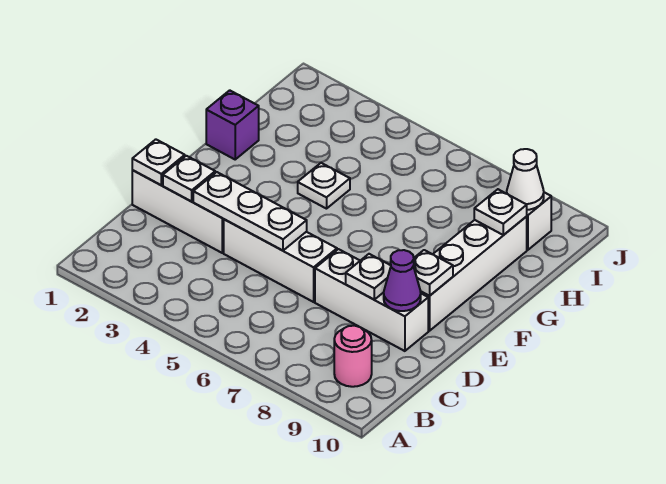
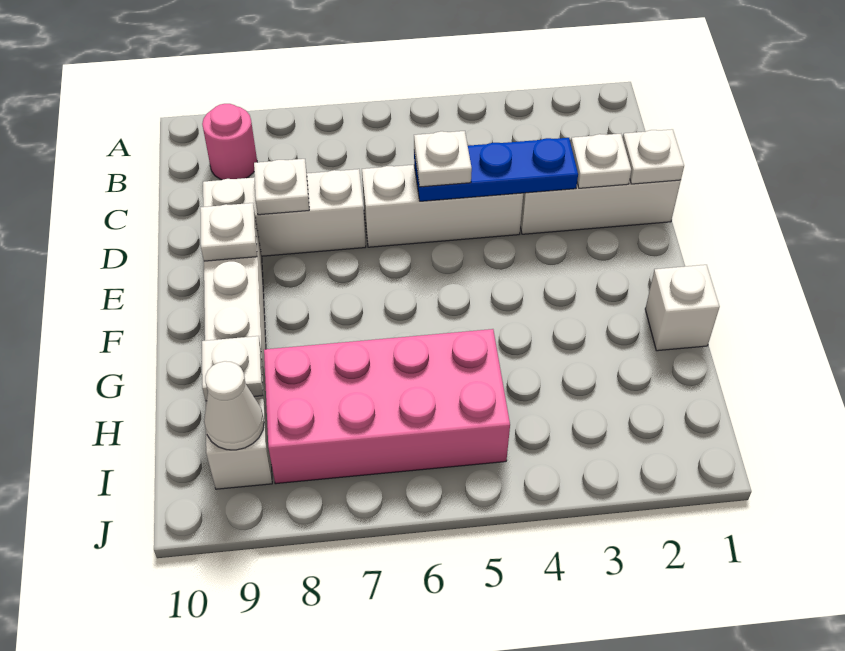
white 1x3 plate [193,172,307,251] -> blue 1x3 plate [414,138,578,201]
purple 1x1 cone [384,250,421,311] -> none
purple 1x1 brick [206,90,259,159] -> white 1x1 brick [645,265,720,351]
white 1x1 plate [298,163,350,209] -> white 1x1 plate moved to [414,131,472,187]
none -> pink 2x4 brick [264,329,510,484]

